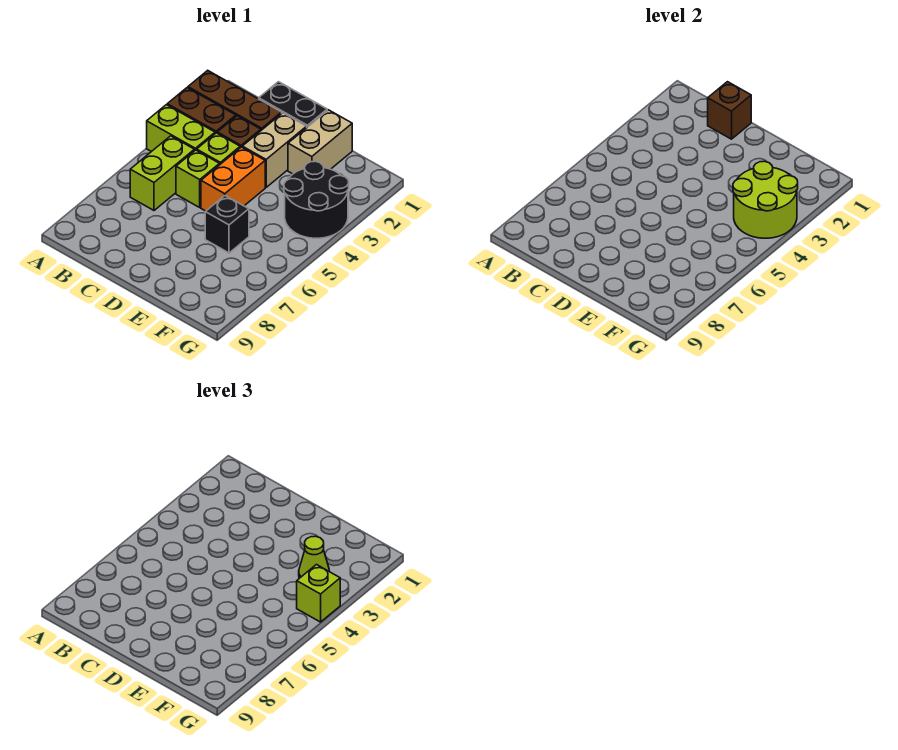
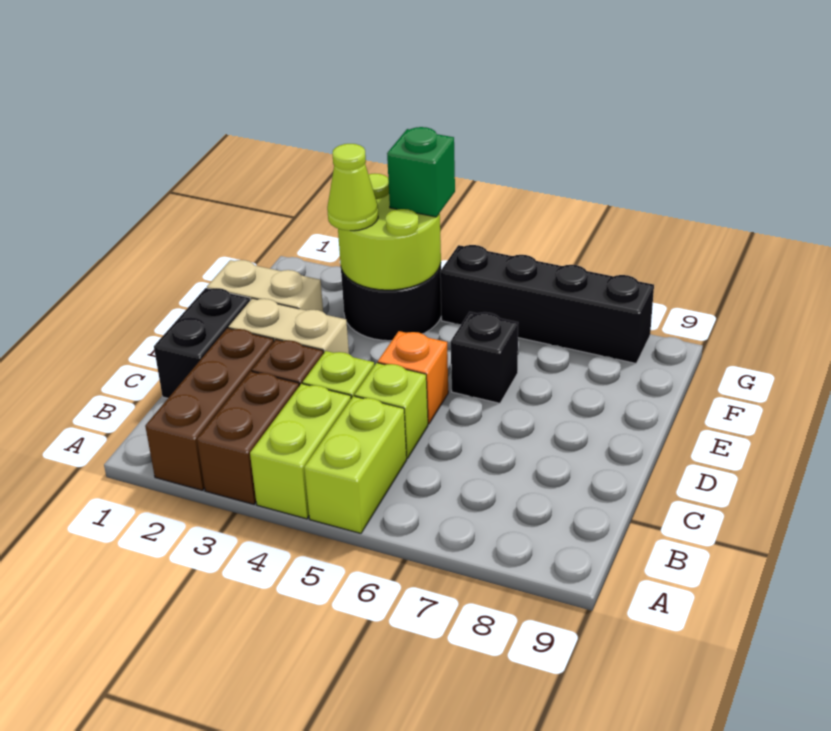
lime 1x2 brick [130,136,194,210] -> lime 1x2 brick turned to [304,396,407,533]
brown 1x1 brick [708,82,751,139] -> none
orange 1x2 brick [201,147,265,211] -> orange 1x1 brick [378,331,448,424]
lime 1x1 brick [297,565,340,622] -> green 1x1 brick [387,127,455,217]
none -> black 1x4 brick [440,245,654,363]

